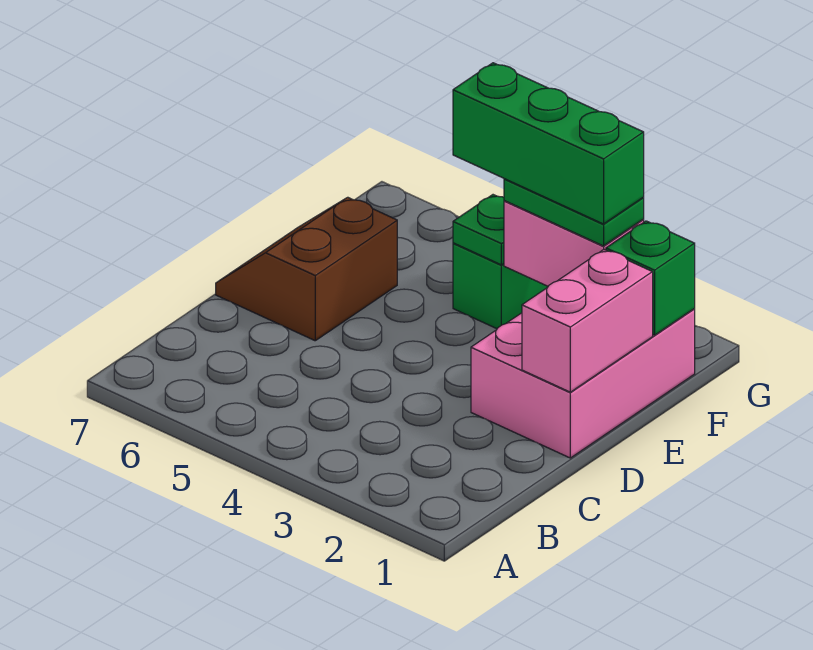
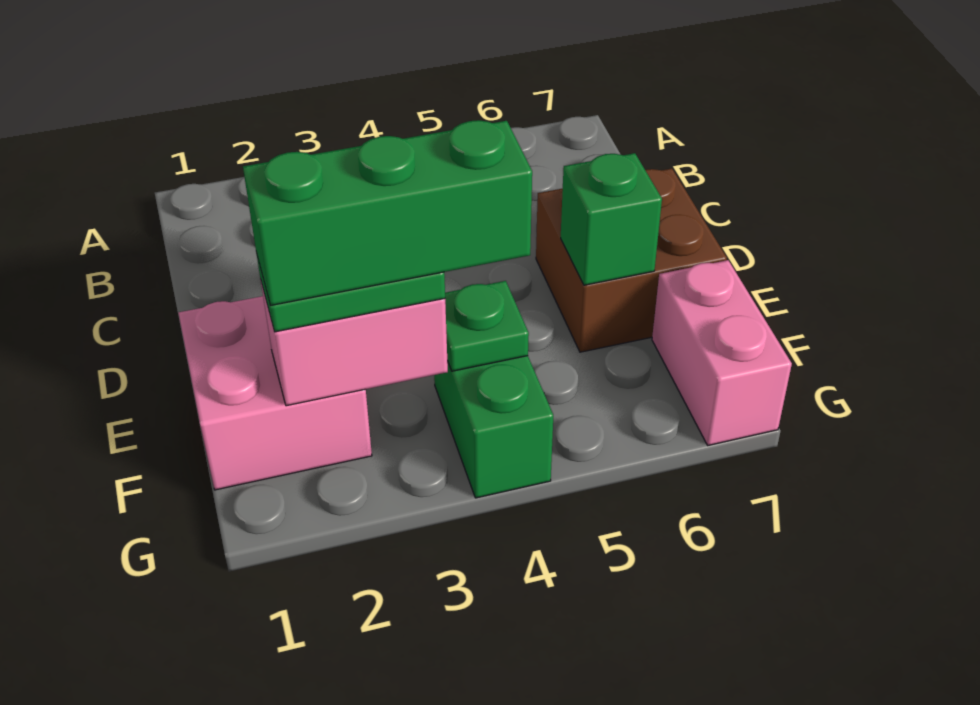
pink 2x3 brick [471,309,695,458] -> pink 2x2 brick [178,296,372,490]
pink 1x2 brick [522,250,653,392] -> pink 1x2 brick moved to [652,260,792,445]
brown 2x2 slope [216,197,397,341] -> brown 2x2 brick [536,168,727,352]
green 1x1 brick [606,221,695,335] -> green 1x1 brick moved to [561,153,662,285]

